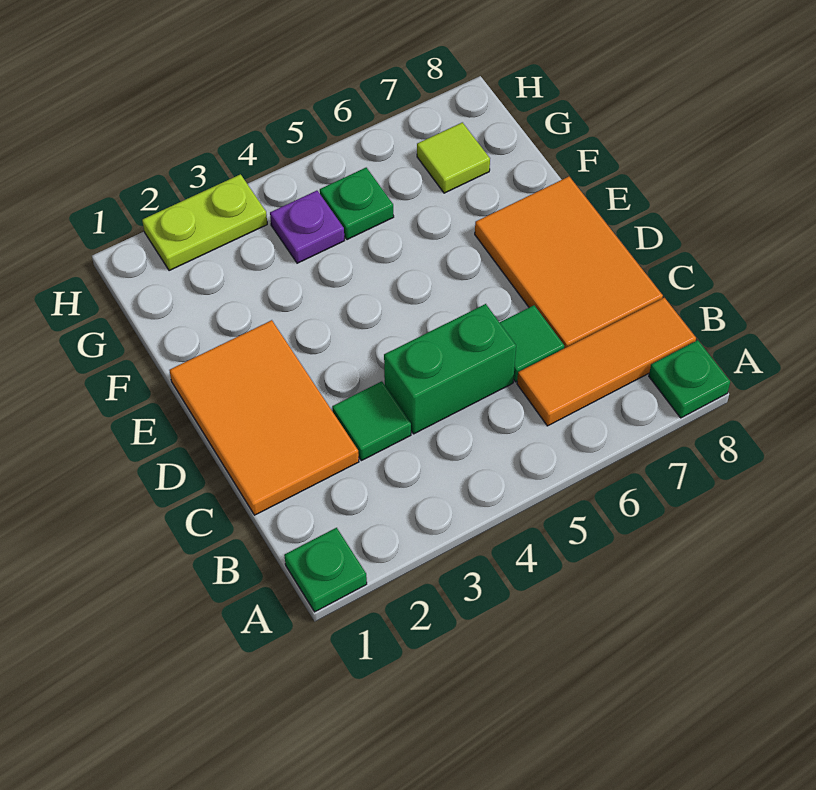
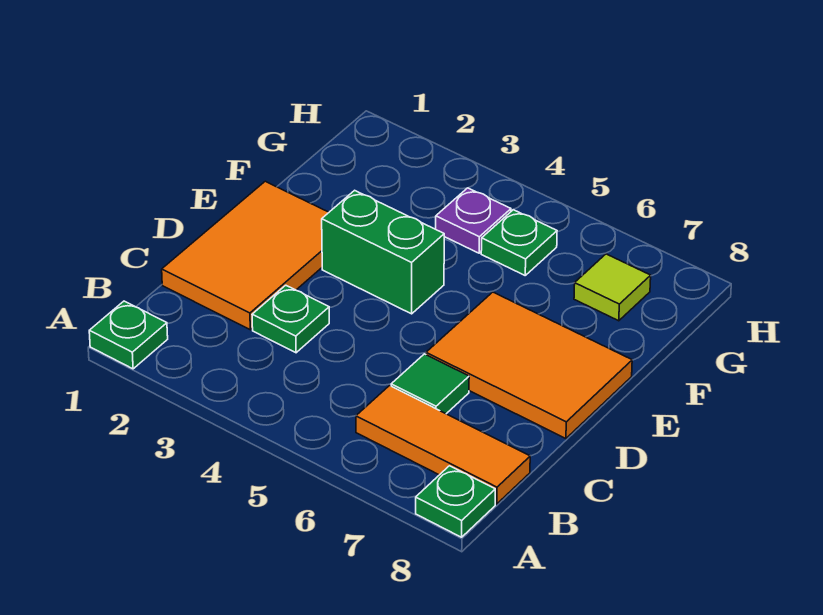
green 1x1 tile [332,381,411,461] -> green 1x1 plate [252,285,329,353]
green 1x2 brick [384,304,516,434] -> green 1x2 brick moved to [322,190,444,314]
orange 2x3 tile [475,177,663,348] -> orange 2x3 tile turned to [426,292,632,439]
lime 1x2 plate [142,174,267,271] -> none

